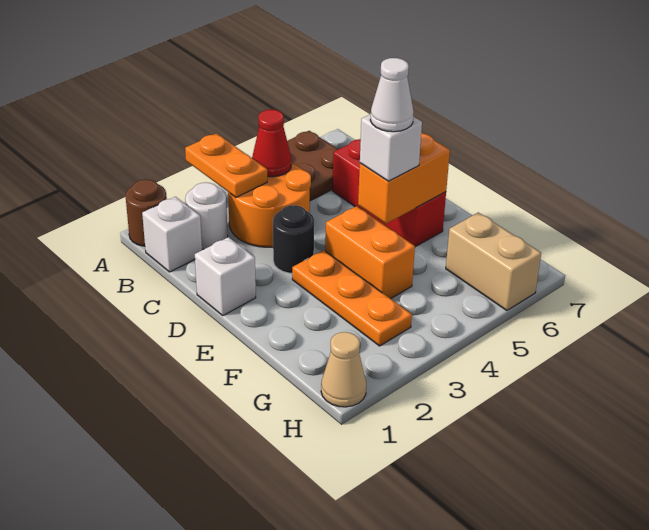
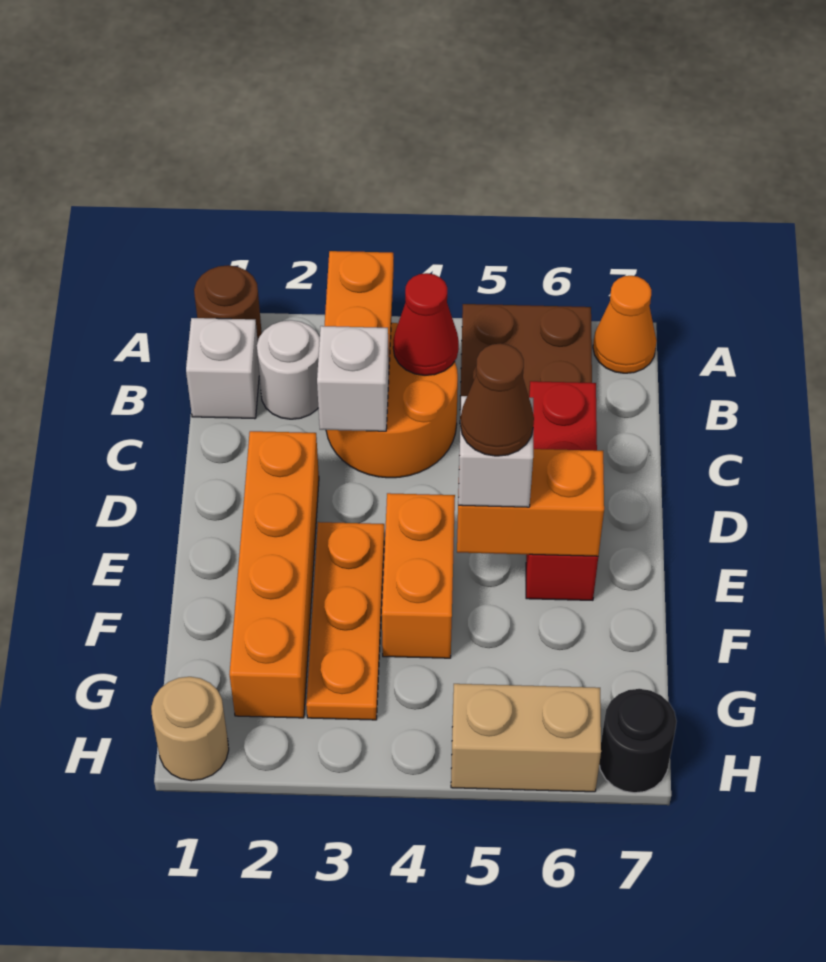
none -> orange 1x1 cone [593,276,657,373]
white 1x1 brick [195,237,256,315] -> white 1x1 brick moved to [317,326,389,431]
none -> orange 1x4 brick [230,431,319,718]
black 1x1 round brick [273,205,314,273] -> black 1x1 round brick moved to [599,689,676,793]
white 1x1 cone [370,58,414,132] -> brown 1x1 cone [460,343,534,456]
tan 1x2 brick [446,213,541,310] -> tan 1x2 brick turned to [451,684,601,792]
tan 1x1 cone [321,332,366,407] -> tan 1x1 round brick [151,677,229,781]

